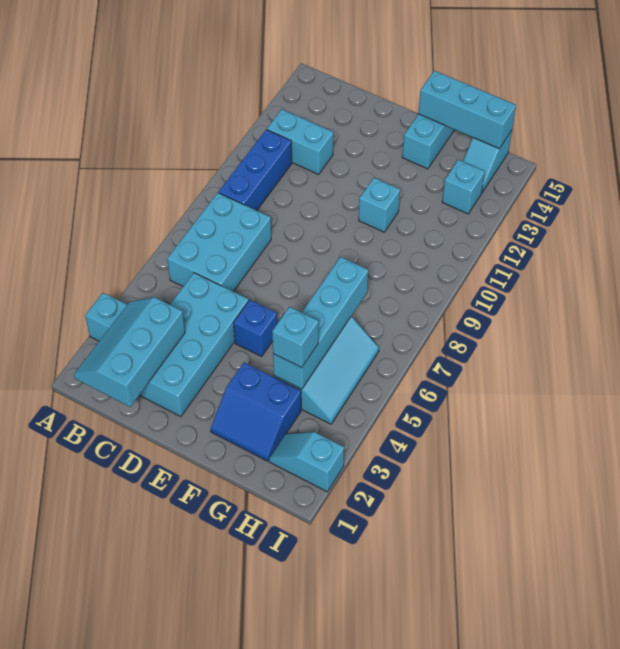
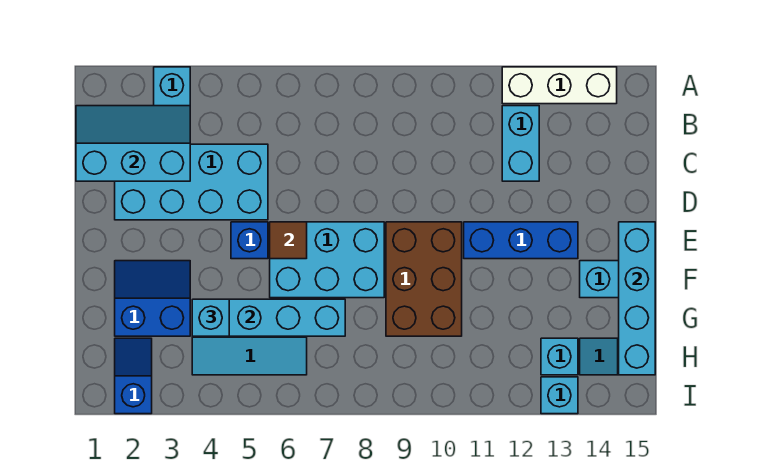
none -> white 1x3 brick [502,67,617,104]
cyan 2x3 brick [167,193,271,292] -> cyan 2x3 brick moved to [270,222,384,298]
blue 1x3 brick [219,130,292,210] -> blue 1x3 brick moved to [464,222,578,259]
none -> brown 1x1 tile [270,222,307,259]
none -> brown 2x3 brick [386,222,462,336]
blue 2x2 slope [211,363,301,461] -> blue 2x2 slope turned to [115,261,190,336]
cyan 1x1 brick [359,178,400,232] -> cyan 1x1 brick moved to [541,377,578,414]
cyan 1x3 brick [418,71,516,148] -> cyan 1x4 brick [619,222,655,375]
cyan 1x2 slope [269,432,344,492] -> blue 1x2 slope [115,338,152,414]

